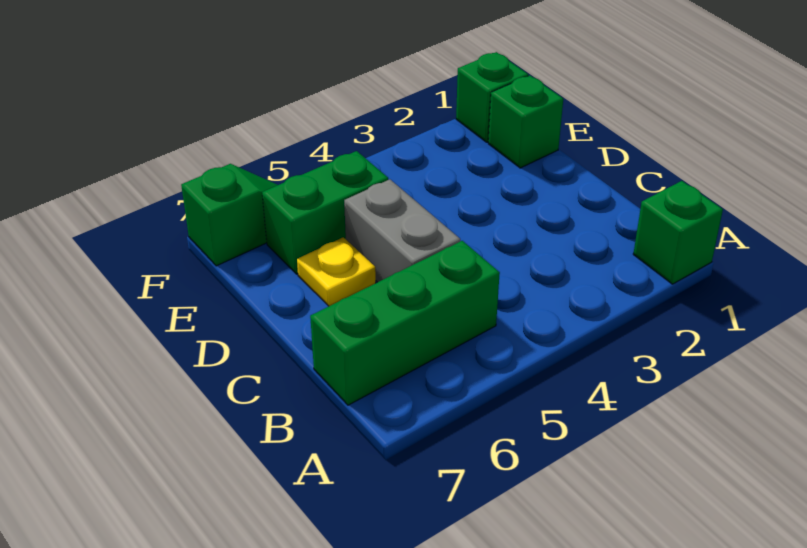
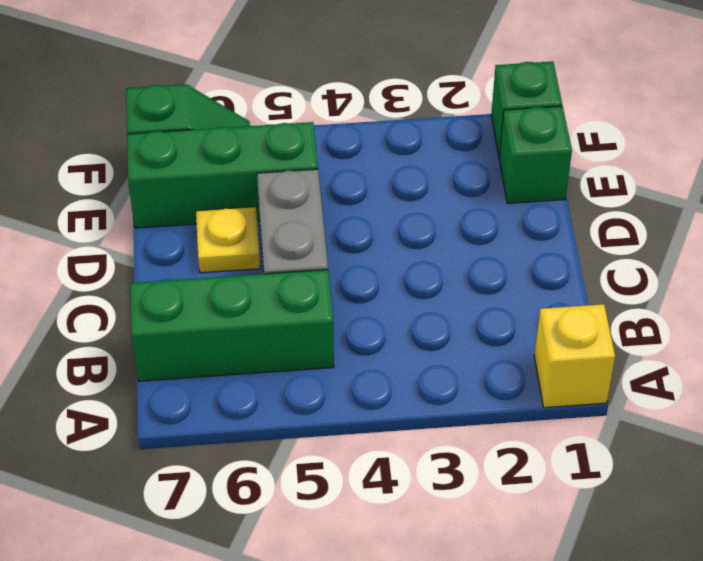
green 1x1 brick [633,181,723,284] -> yellow 1x1 brick [534,304,615,408]
green 1x2 brick [262,151,388,274] -> green 1x3 brick [127,122,318,228]

